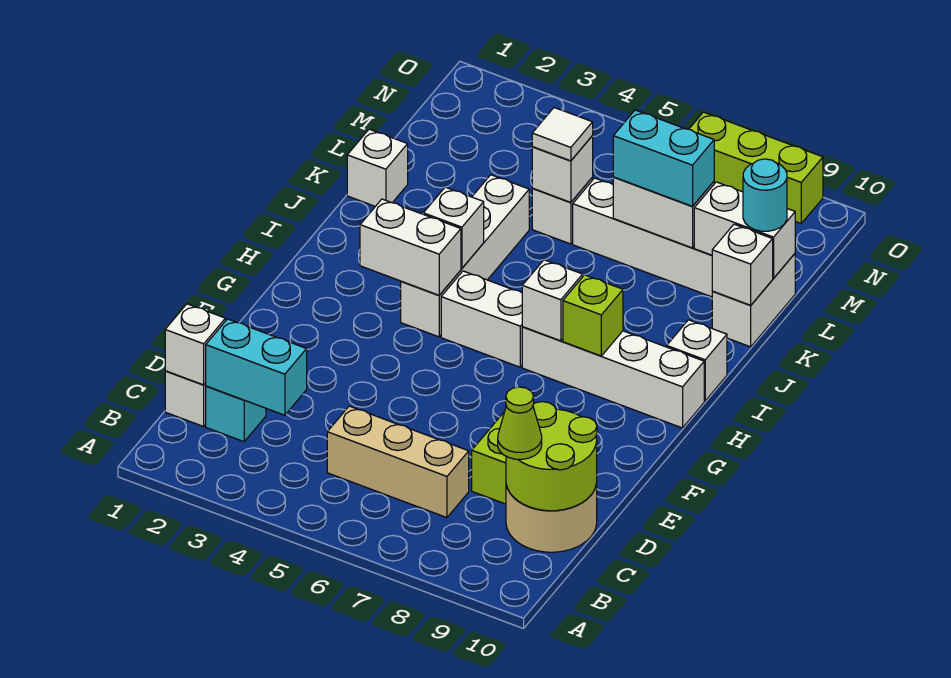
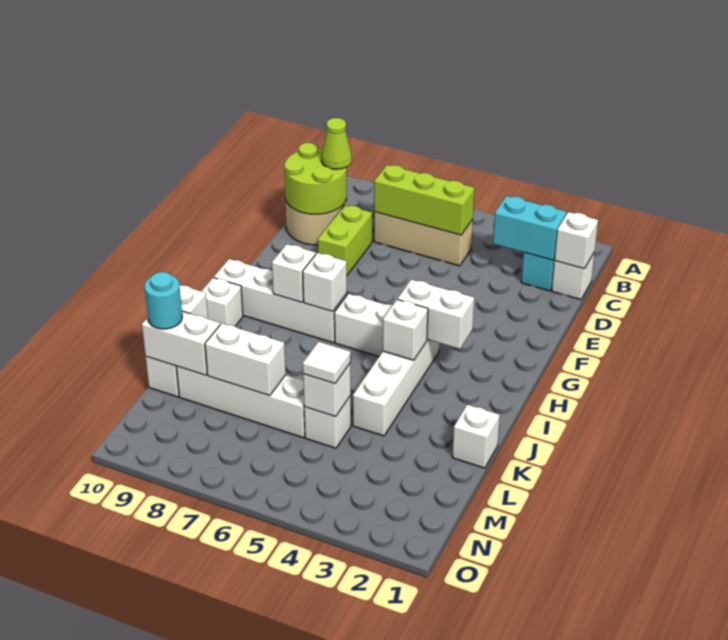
lime 1x1 brick [563,275,623,356] -> white 1x1 brick [272,244,316,302]
cyan 1x2 brick [613,110,714,206] -> none
lime 1x3 brick [689,112,823,223] -> lime 1x3 brick moved to [374,165,474,235]

